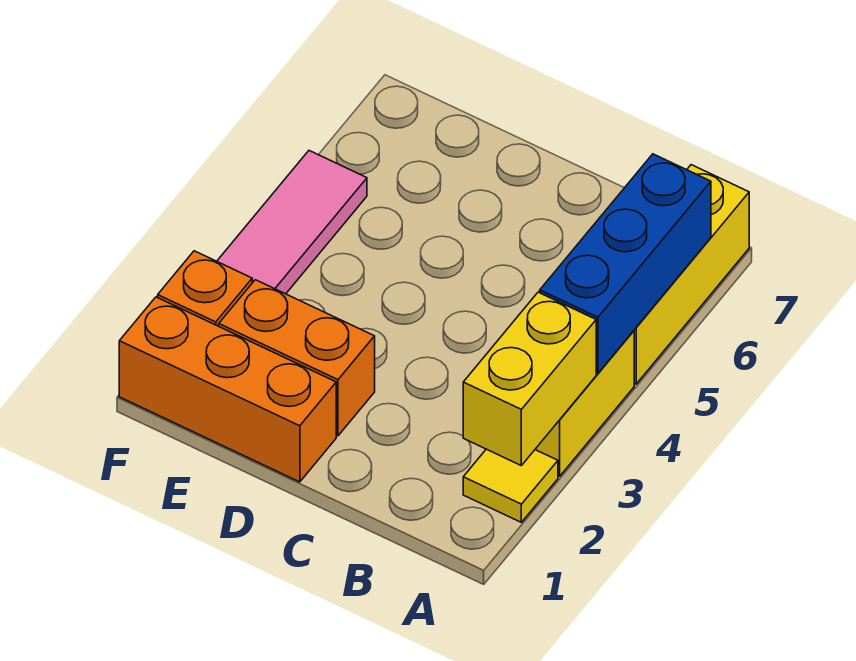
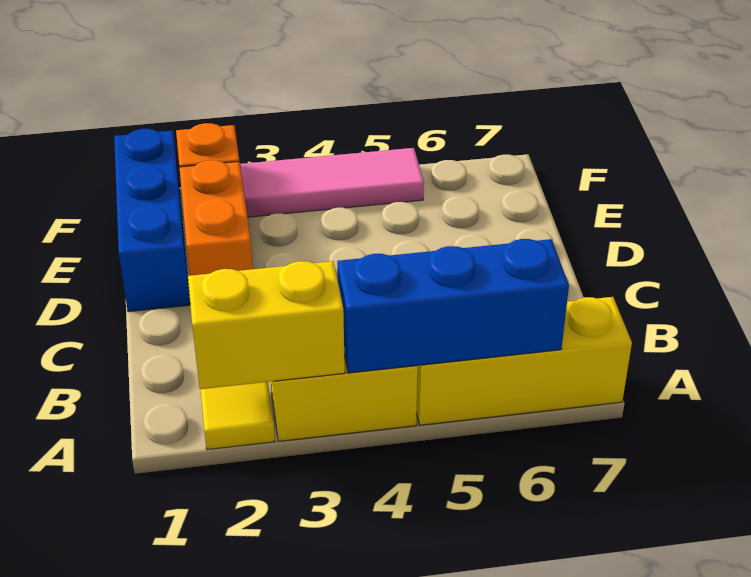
orange 1x3 brick [119,297,336,482] -> blue 1x3 brick [114,129,190,312]

